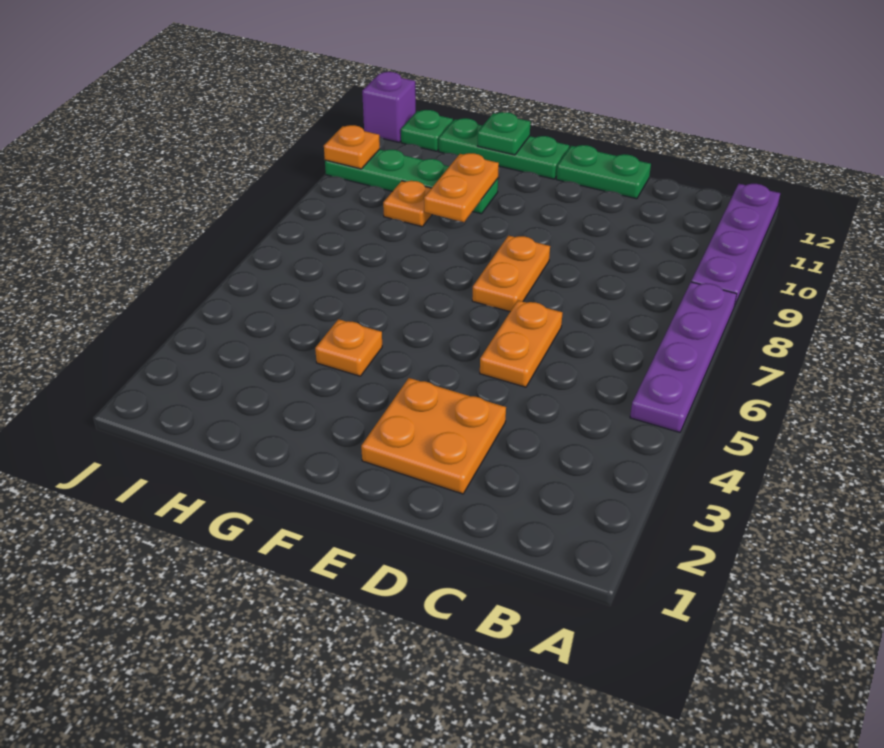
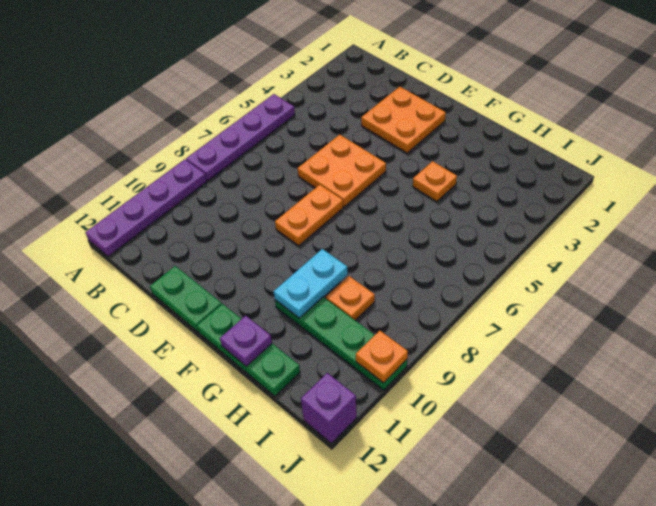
orange 1x2 plate [480,300,563,387] -> orange 2x2 plate [298,135,386,207]
orange 1x2 plate [424,153,499,222] -> cyan 1x2 plate [274,249,348,318]
green 1x1 plate [478,112,530,155] -> purple 1x1 plate [220,316,272,366]
green 1x1 plate [401,110,453,151] -> none

